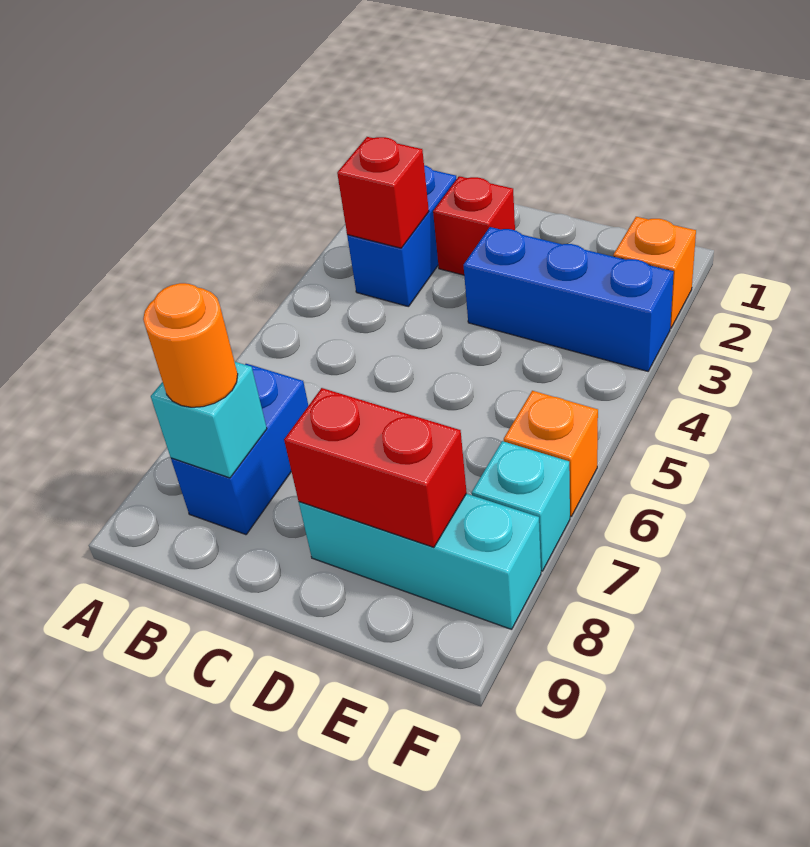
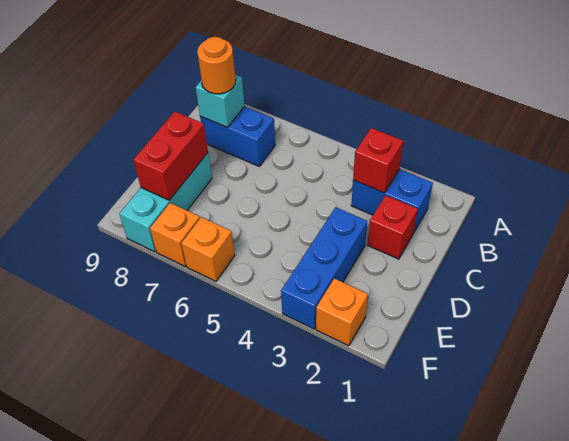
cyan 1x1 brick [472,441,570,571] -> orange 1x1 brick [150,203,200,266]

